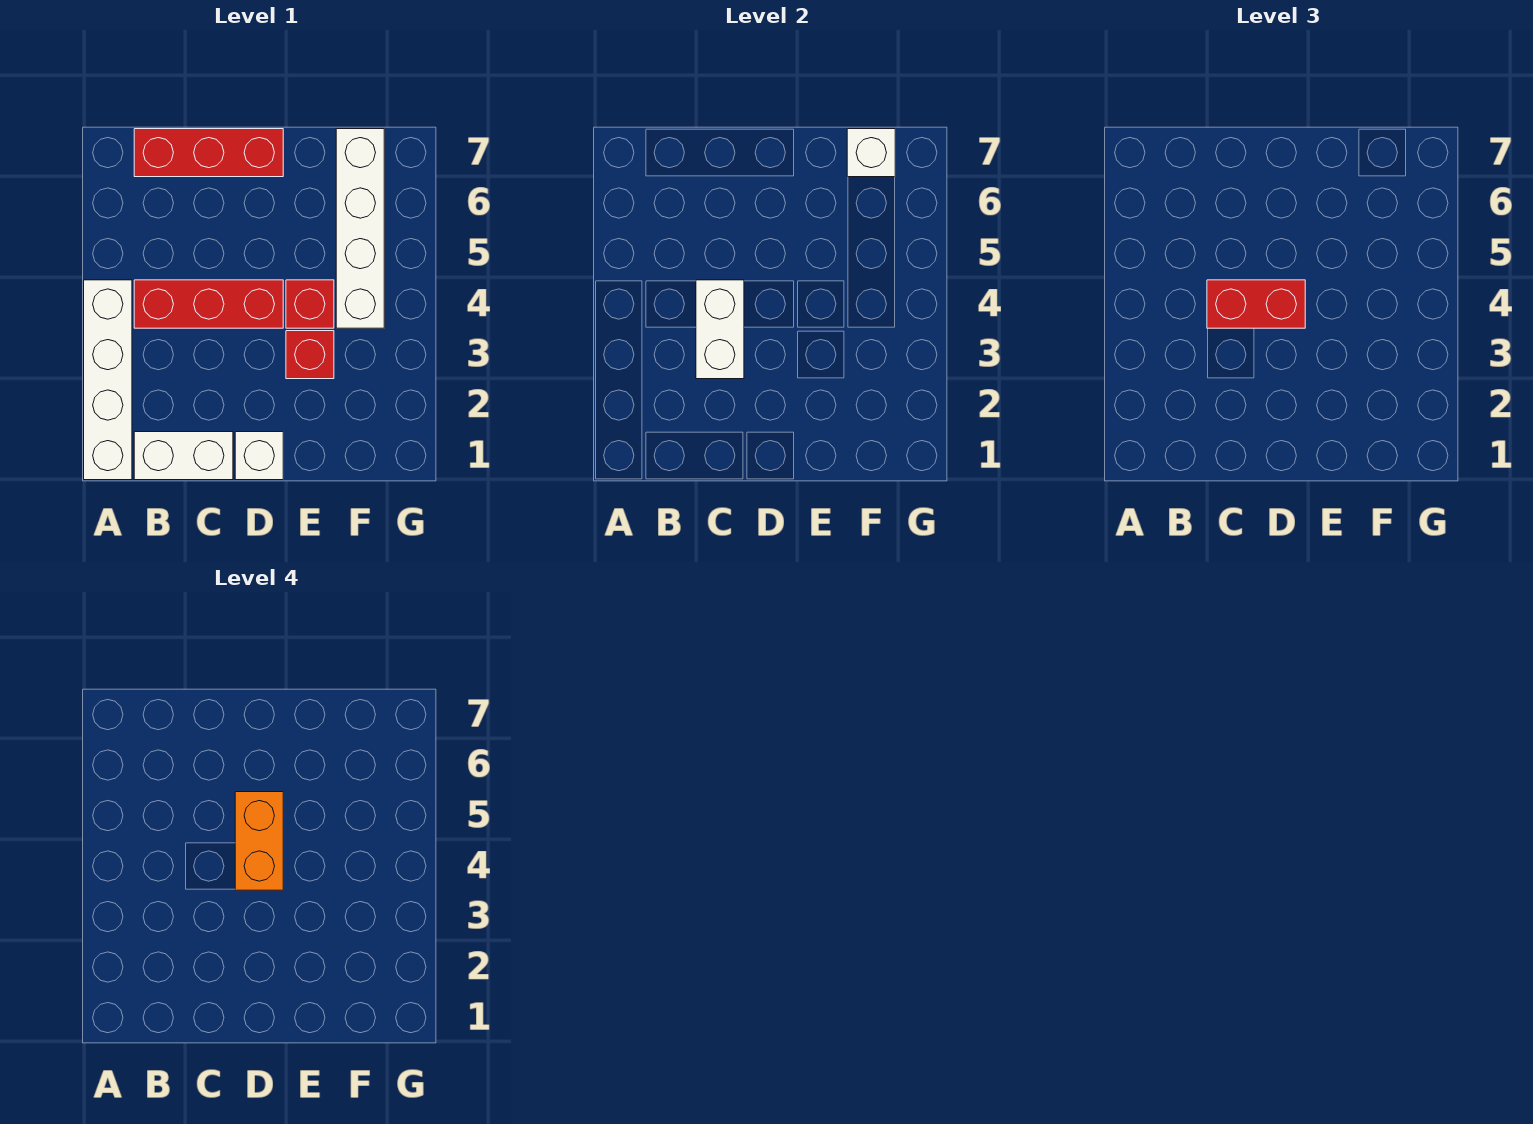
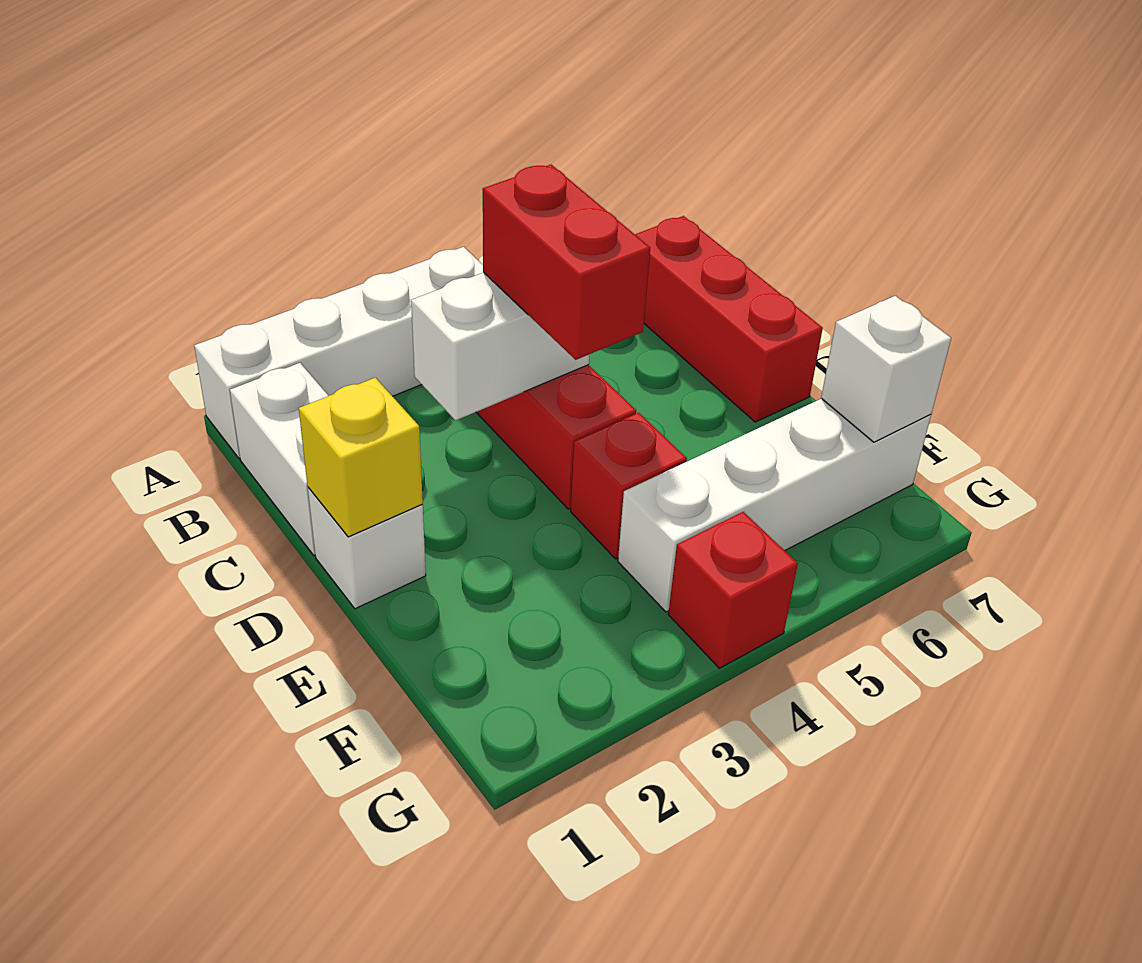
none -> yellow 1x1 brick [299,378,423,537]
orange 1x2 brick [235,792,283,890] -> none
red 1x1 brick [286,331,334,379] -> red 1x1 brick moved to [668,512,798,668]

